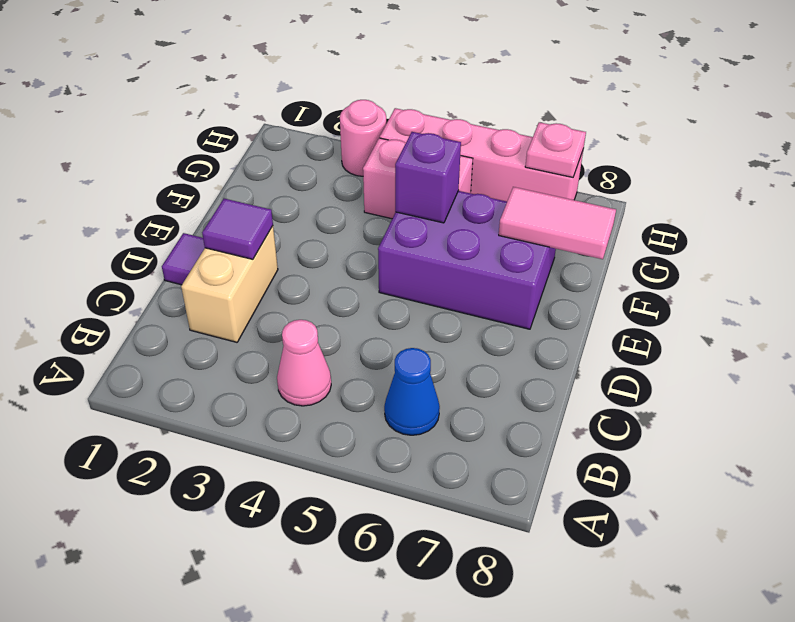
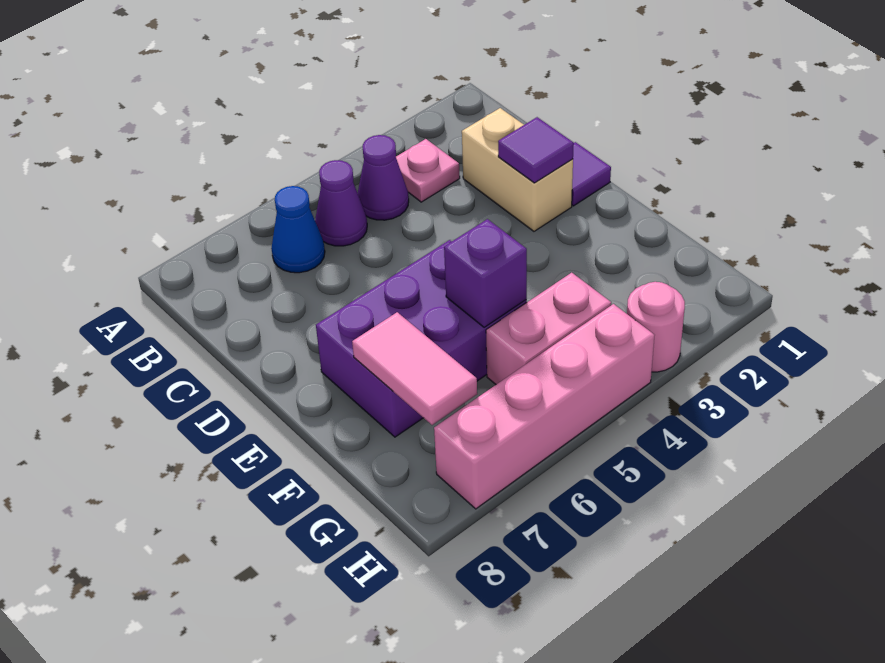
pink 1x1 cone [277,320,331,406] -> purple 1x1 cone [358,135,409,220]
none -> purple 1x1 cone [315,160,367,246]
pink 1x2 tile [499,187,616,259] -> pink 1x2 tile turned to [352,312,477,425]
pink 1x1 plate [525,122,586,177] -> pink 1x1 plate moved to [396,139,460,202]

